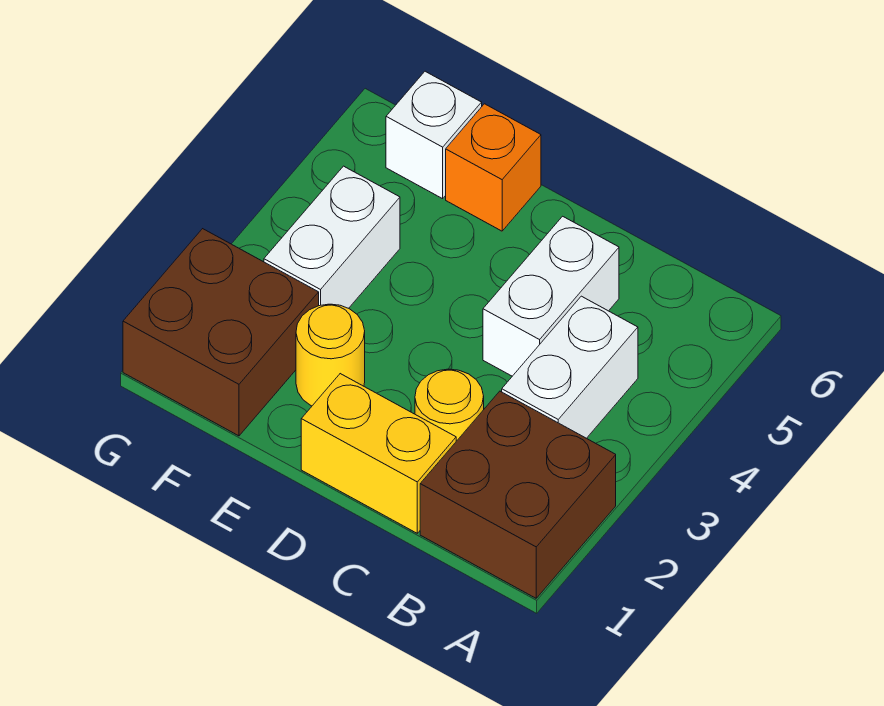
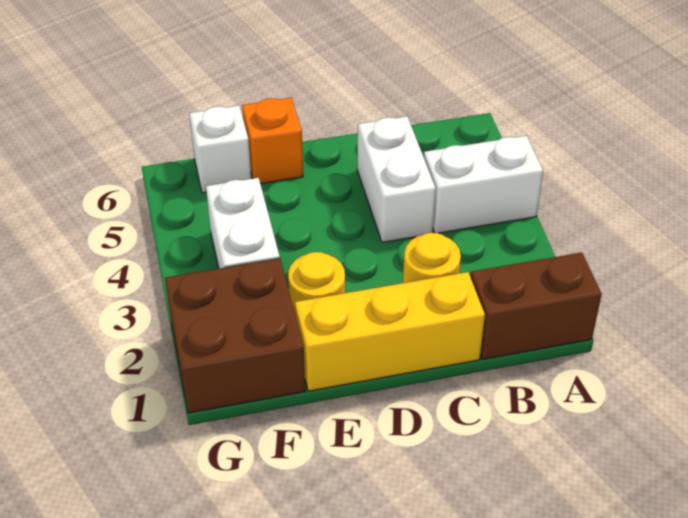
brown 2x2 brick [420,391,616,598] -> brown 1x2 brick [471,253,602,359]
white 1x2 brick [502,296,638,438] -> white 1x2 brick turned to [424,136,543,233]
yellow 1x2 brick [301,374,456,533] -> yellow 1x3 brick [295,272,485,391]

